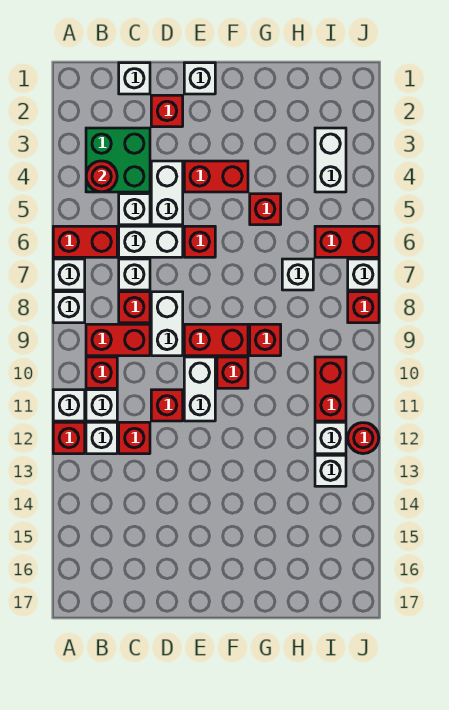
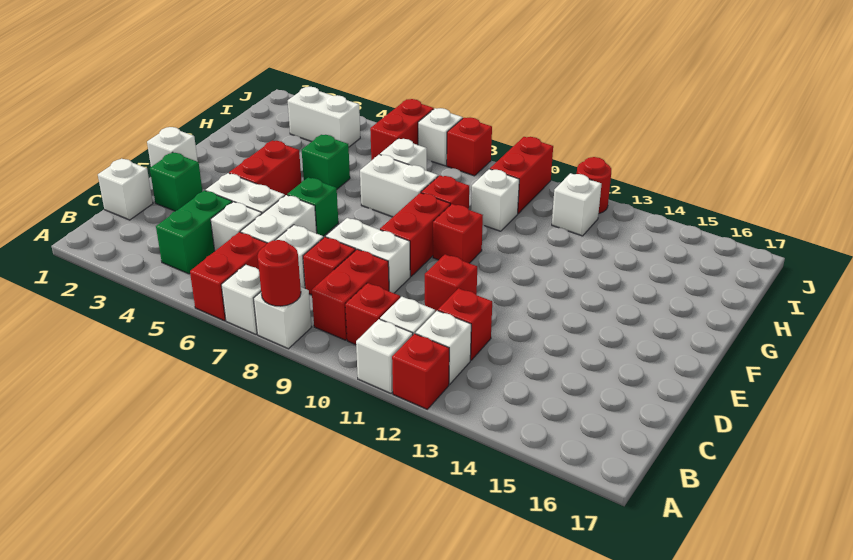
green 2x2 brick [86,128,150,192] -> green 1x2 brick [156,191,232,274]
red 1x1 round brick [86,161,117,192] -> red 1x1 round brick moved to [258,240,301,306]
red 1x1 brick [151,95,183,127] -> green 1x1 brick [150,152,202,211]
red 1x1 brick [184,226,215,257] -> green 1x1 brick [287,177,338,236]
white 1x2 brick [184,357,215,421] -> white 1x2 brick moved to [360,155,438,217]
red 1x1 brick [250,194,281,225] -> green 1x1 brick [302,135,350,189]
red 1x2 brick [315,357,346,421] -> red 1x2 brick turned to [490,137,553,213]
white 1x1 brick [315,455,346,486] -> white 1x1 brick moved to [471,169,519,231]

